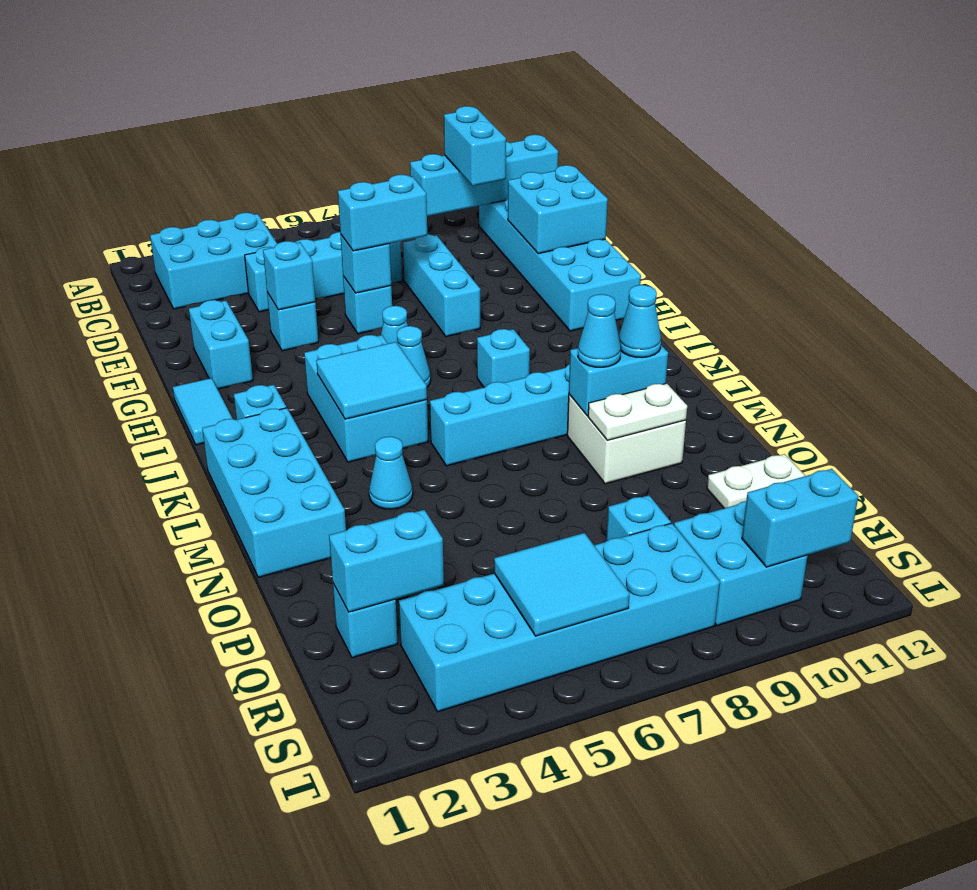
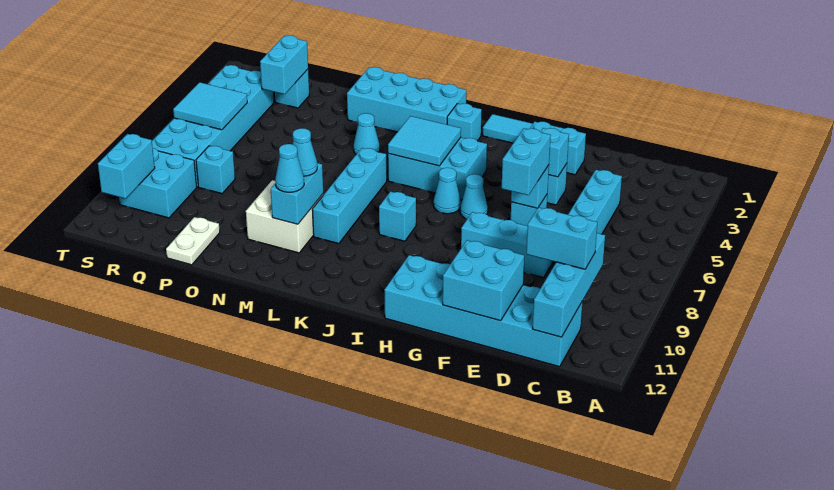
cyan 2x3 brick [150,213,277,309] -> none
white 1x2 plate [588,383,687,440] -> none

